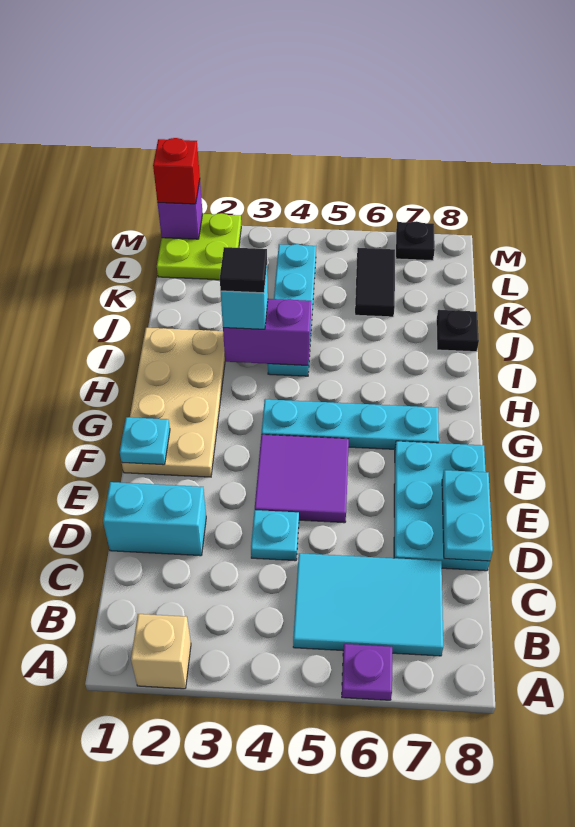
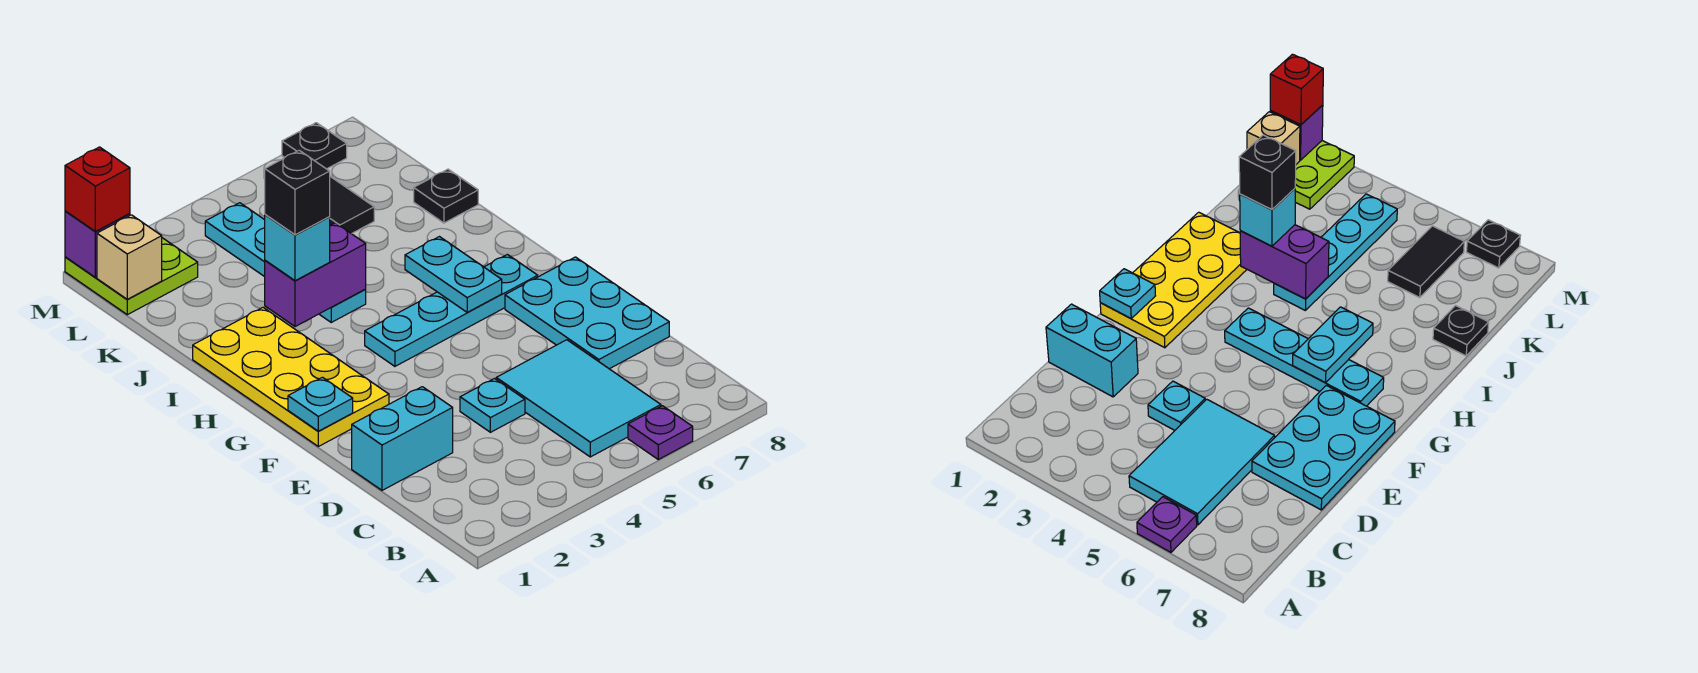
tan 1x1 brick [131,614,191,689] -> tan 1x1 brick moved to [97,215,162,299]
cyan 2x3 tile [293,553,443,656] -> cyan 2x3 tile turned to [496,340,661,457]
cyan 1x2 plate [442,470,493,561] -> cyan 1x2 plate moved to [405,237,502,312]
purple 2x2 tile [255,434,349,523] -> none
tan 2x4 plate [122,328,225,477] -> yellow 2x4 plate [193,308,389,446]
black 1x1 tile [220,247,267,293] -> black 1x1 brick [265,150,330,235]

